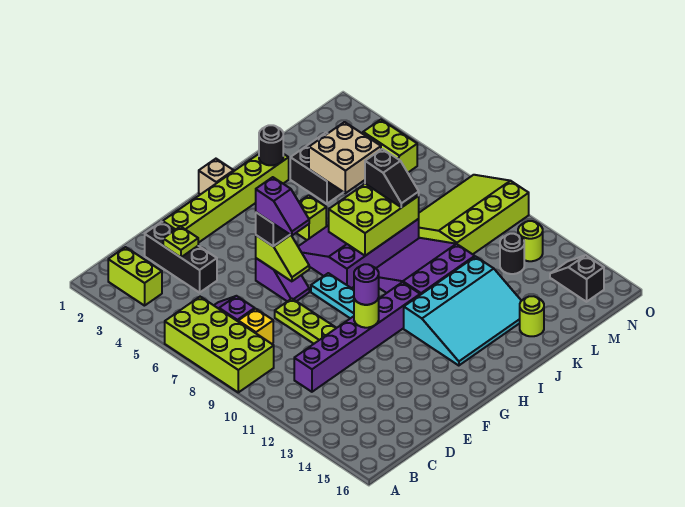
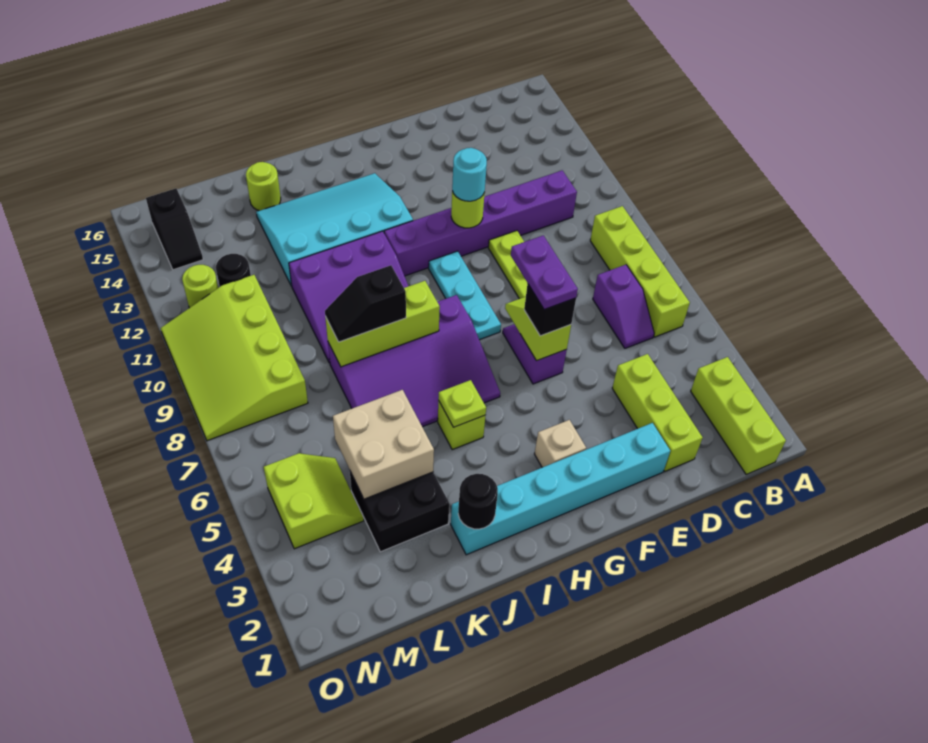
lime 2x4 brick [165,297,274,392] -> lime 1x4 brick [590,206,690,337]
lime 1x2 brick [108,247,162,306] -> lime 1x3 brick [691,357,786,474]
yellow 1x1 brick [238,309,273,344] -> none
black 1x3 brick [145,222,217,293] -> lime 1x3 brick [612,354,703,471]
lime 1x1 plate [163,227,198,257] -> lime 1x1 plate moved to [438,380,486,427]
lime 1x6 brick [163,154,289,243] -> cyan 1x6 brick [451,423,670,555]
purple 1x2 slope [256,177,309,236] -> purple 1x2 plate [511,235,578,309]
purple 1x1 round brick [354,264,379,305] -> cyan 1x1 round brick [452,148,487,201]
tan 1x1 brick [199,159,234,194] -> tan 1x1 brick moved to [535,420,586,467]
lime 2x3 brick [329,184,419,256] -> lime 1x3 brick [325,281,440,367]
black 1x2 slope [365,149,419,207] -> black 1x2 slope turned to [325,265,406,342]
lime 3x4 slope [419,175,529,254] -> lime 3x4 slope turned to [161,275,308,441]

